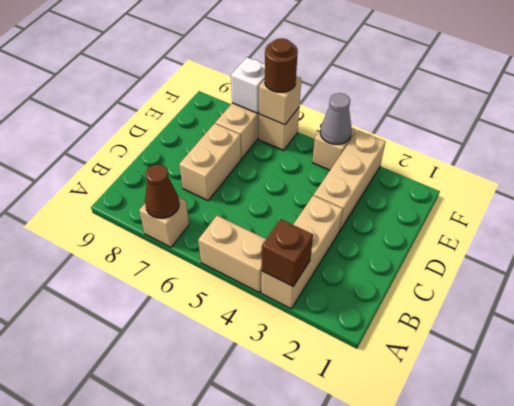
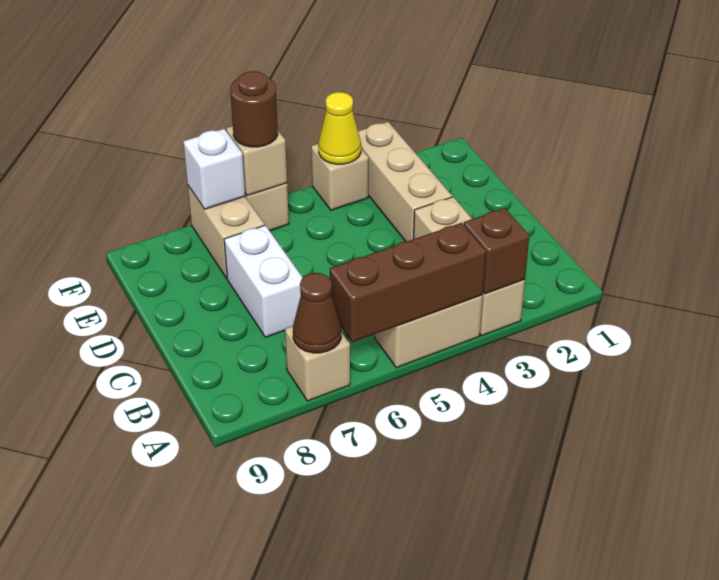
none -> brown 1x3 brick [330,223,486,342]
tan 1x2 brick [179,123,241,201] -> white 1x2 brick [224,225,303,337]
grey 1x1 cone [320,93,352,144] -> yellow 1x1 cone [319,92,361,164]

